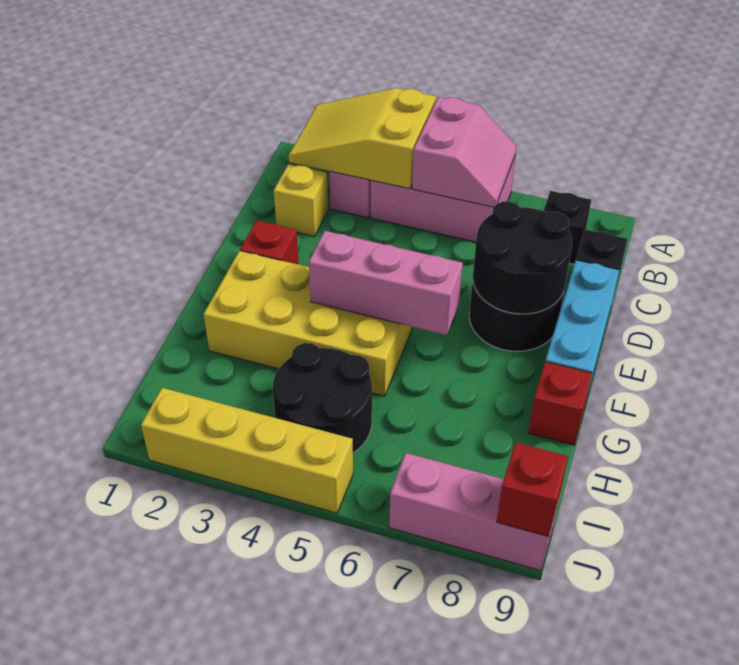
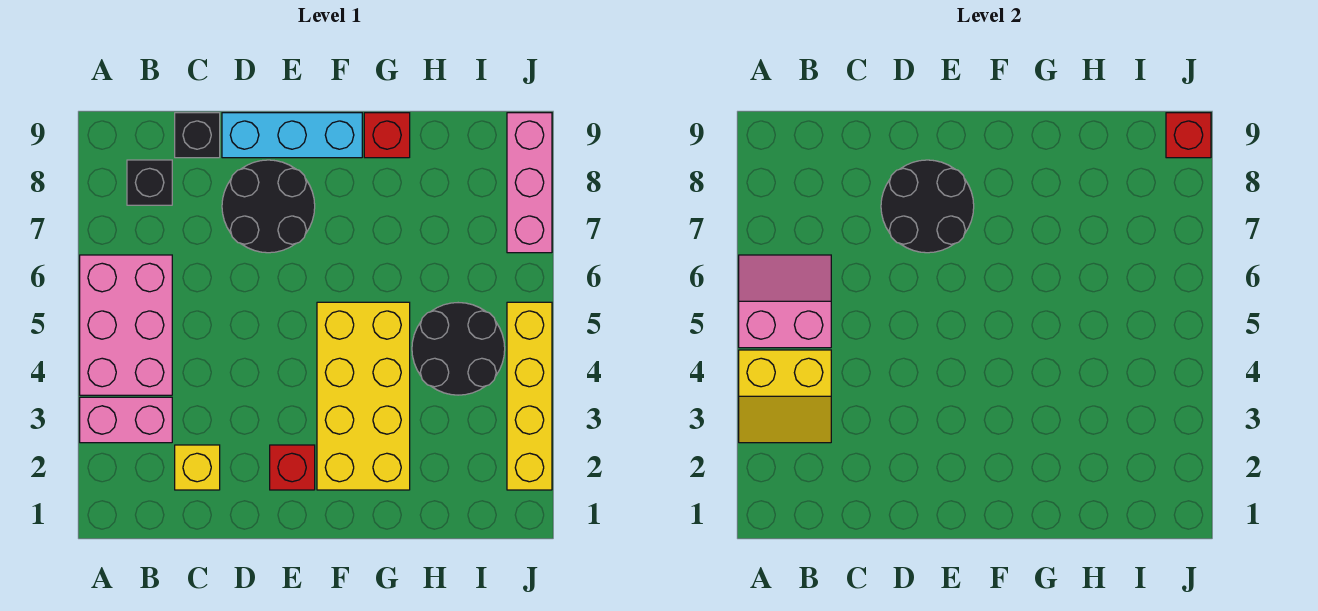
yellow 2x3 slope [289,88,436,189] -> yellow 2x2 slope [739,350,831,443]
pink 1x3 brick [309,231,463,335] -> none

